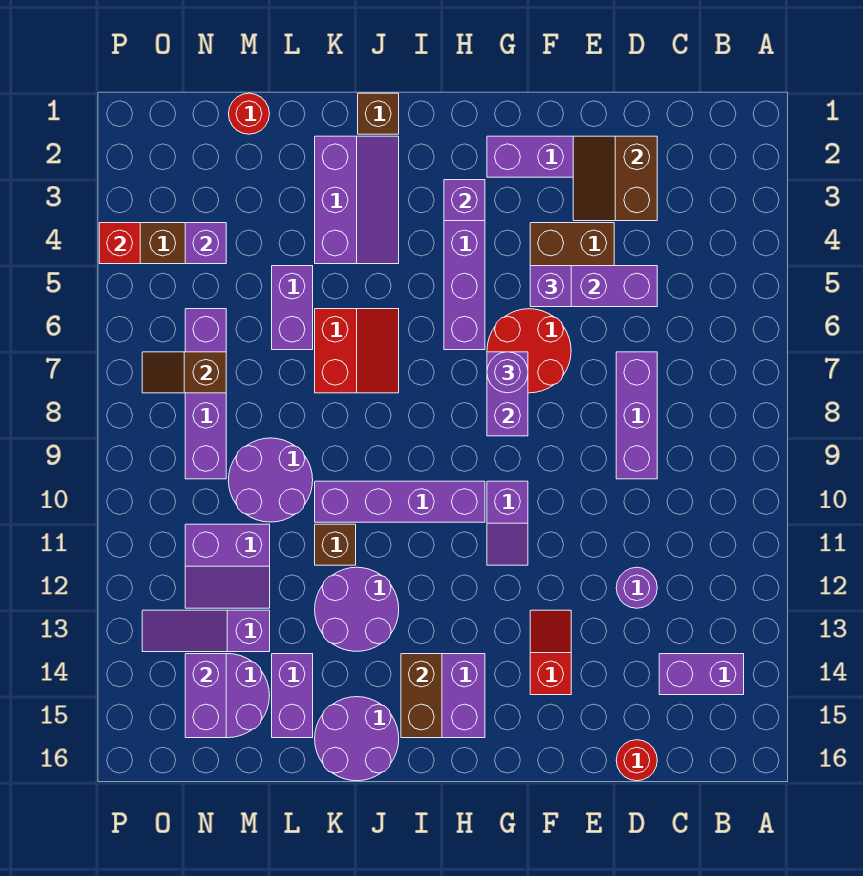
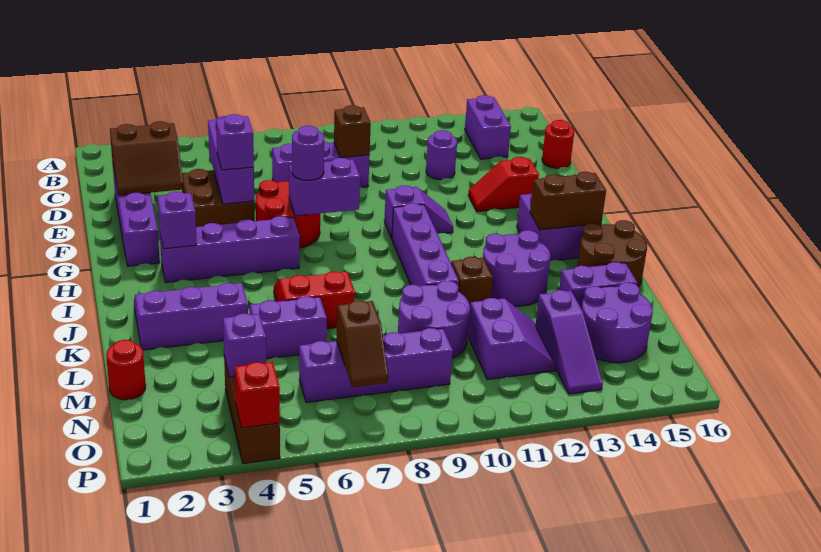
brown 1x1 brick [358,93,399,134] -> brown 1x1 brick moved to [334,105,371,158]
purple 2x2 round brick [315,697,399,781] -> brown 2x2 round brick [577,220,647,287]
purple 1x2 brick [185,654,226,738] -> none

